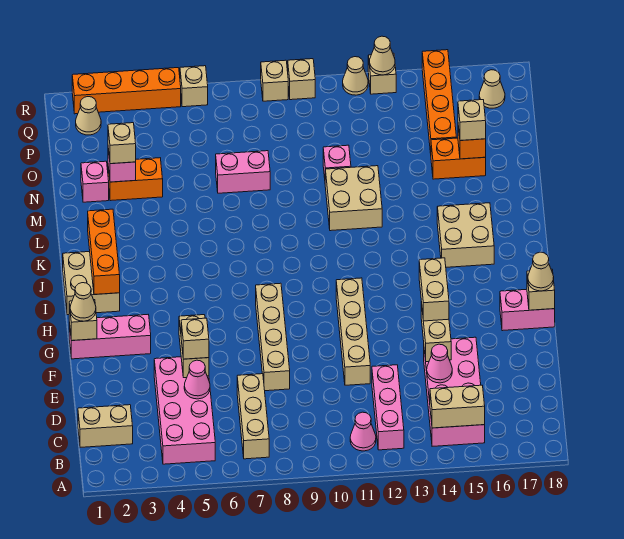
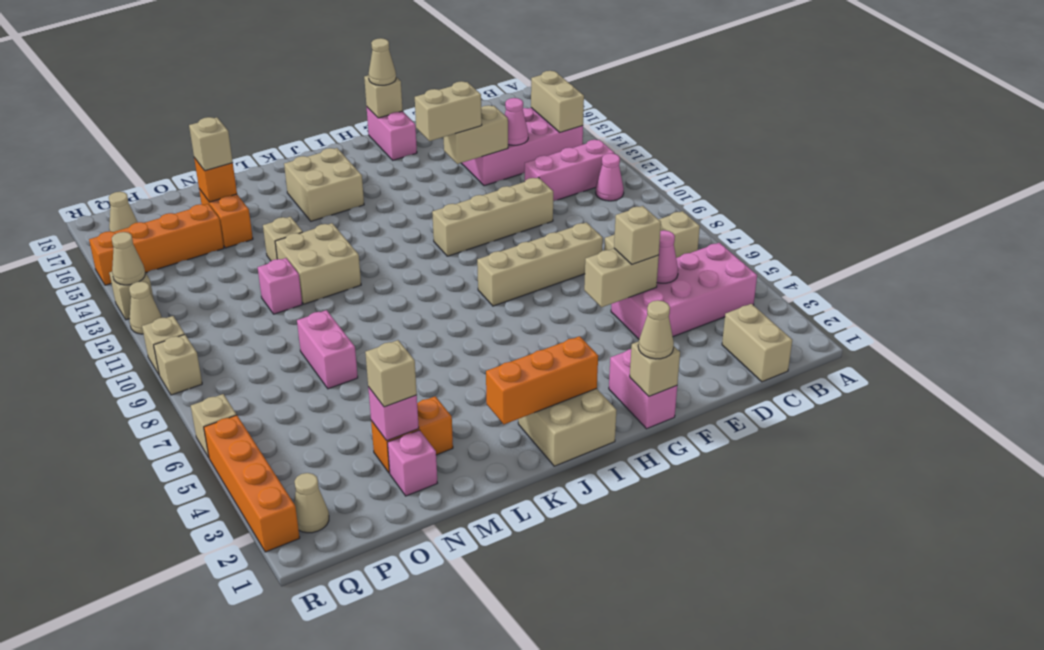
pink 1x3 brick [69,315,151,359] -> pink 1x2 brick [609,349,677,429]
none -> tan 1x1 brick [263,217,302,261]
orange 1x2 brick [108,158,163,201] -> orange 1x2 brick turned to [371,396,453,473]

